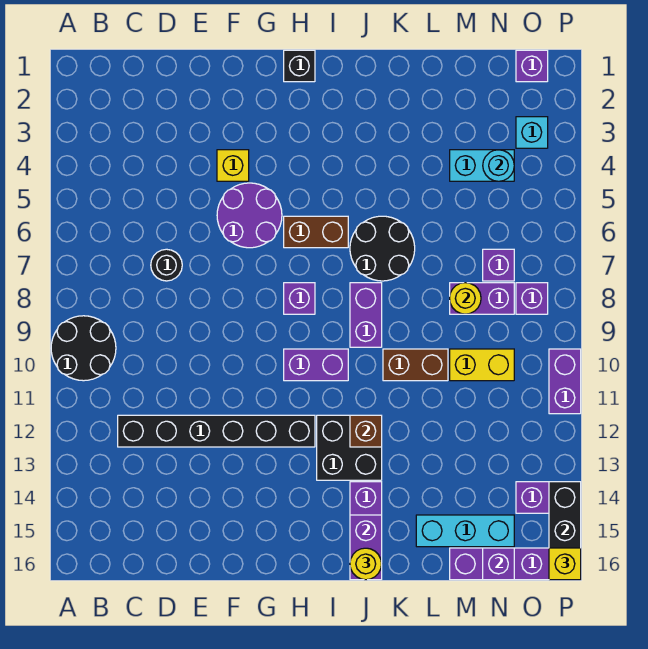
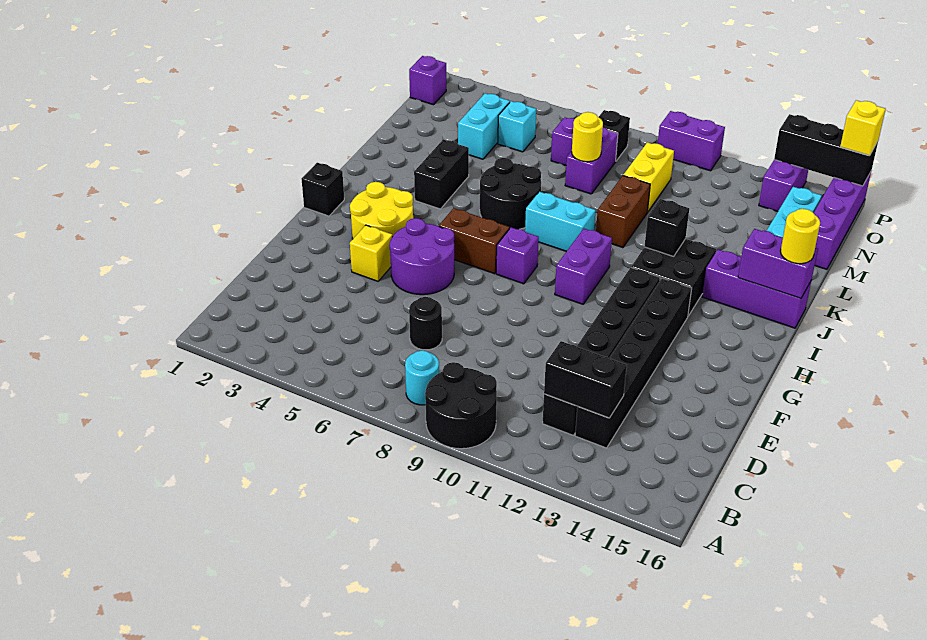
none -> black 1x2 brick [544,341,627,418]
none -> black 1x6 brick [575,278,692,448]
none -> yellow 2x2 round brick [350,182,413,239]
brown 1x2 brick [284,216,348,248] -> brown 1x2 brick turned to [439,208,509,274]
none -> black 1x2 brick [414,140,469,209]
purple 1x2 brick [350,283,382,347] -> cyan 1x2 brick [525,192,596,251]
brown 1x1 brick [350,415,382,447] -> black 1x1 brick [644,199,689,256]
cyan 1x1 round brick [483,150,514,181] -> cyan 1x1 round brick moved to [405,351,439,405]
purple 1x1 brick [483,548,514,580] -> none
cyan 1x1 brick [516,117,548,148] -> cyan 1x1 brick moved to [498,101,536,152]
purple 1x1 brick [516,283,548,314] -> black 1x1 brick [599,110,630,161]

